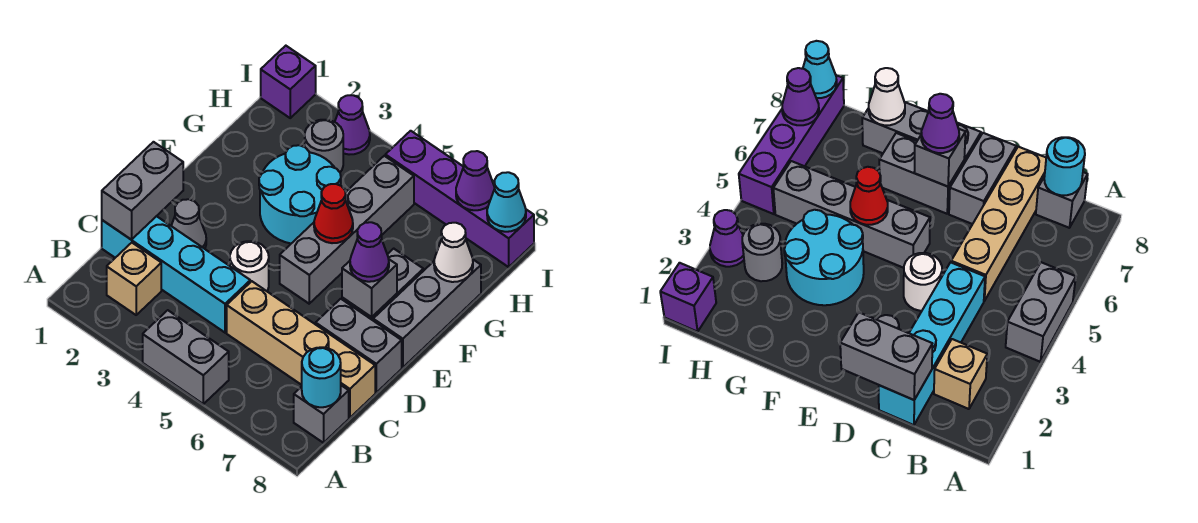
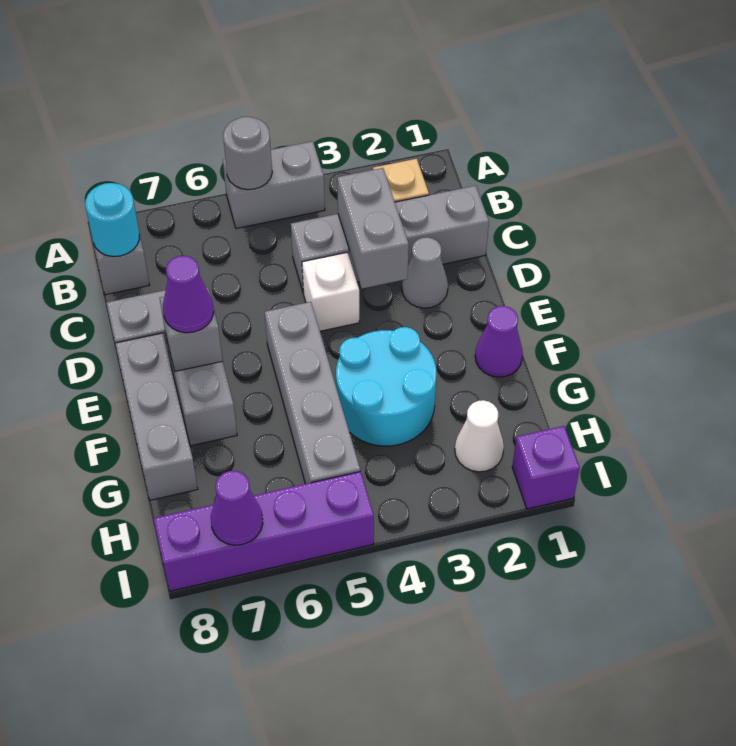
cyan 1x4 brick [102,216,250,333] -> grey 1x4 brick [291,186,489,294]
grey 1x2 brick [102,142,183,240] -> grey 1x2 brick moved to [337,168,409,289]
tan 1x4 brick [227,281,375,418] -> none
white 1x1 round brick [230,241,269,291] -> white 1x1 brick [302,252,360,331]
red 1x1 cone [314,184,353,243] -> none
white 1x1 cone [434,223,473,282] -> white 1x1 cone moved to [455,400,504,472]
grey 1x1 round brick [305,120,343,172] -> grey 1x1 round brick moved to [223,117,272,190]
purple 1x1 cone [335,95,370,155] -> purple 1x1 cone moved to [475,306,523,377]
cyan 1x1 cone [487,172,526,232] -> none

